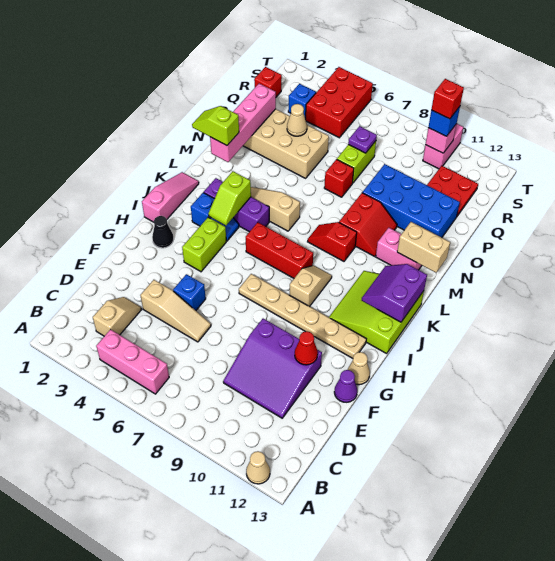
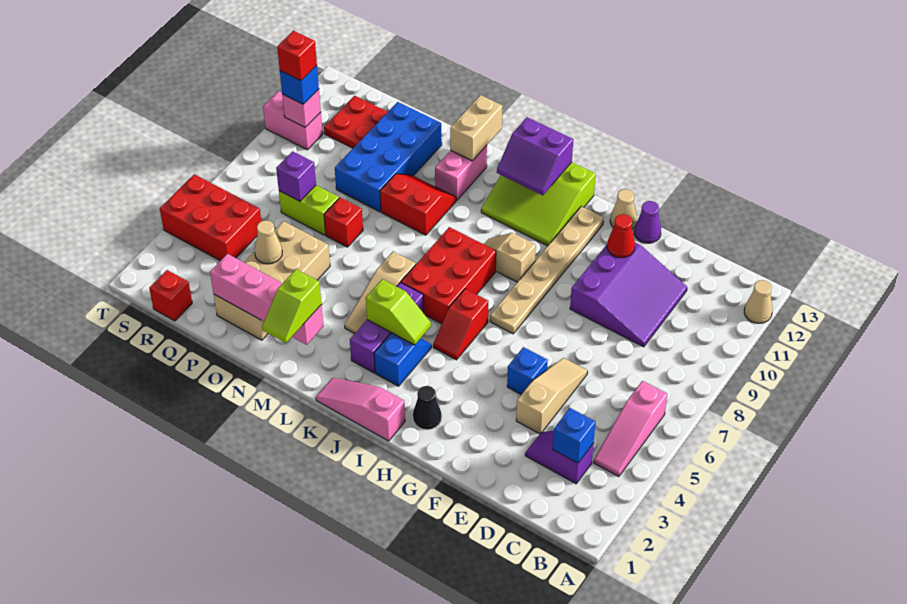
pink 1x3 brick [96,329,169,394] -> pink 1x3 slope [594,381,667,477]
tan 1x2 slope [93,297,142,336] -> purple 1x2 slope [525,431,594,484]
lime 1x2 brick [182,217,226,272] -> none
red 1x3 brick [246,222,313,278] -> red 2x3 brick [401,227,496,324]
red 1x2 slope [308,222,357,261] -> red 1x2 slope moved to [433,289,488,360]
purple 1x1 plate [348,126,377,153] -> purple 1x1 brick [276,151,316,201]
blue 1x1 brick [288,84,316,119] -> blue 1x1 brick moved to [553,408,595,463]

